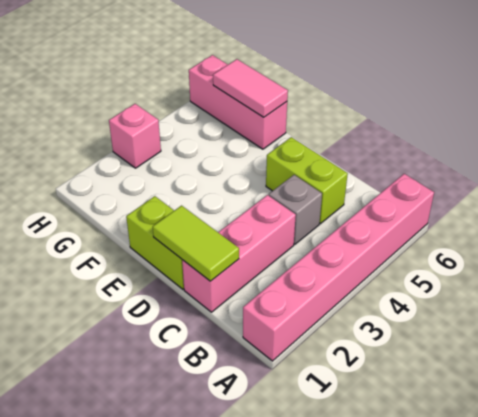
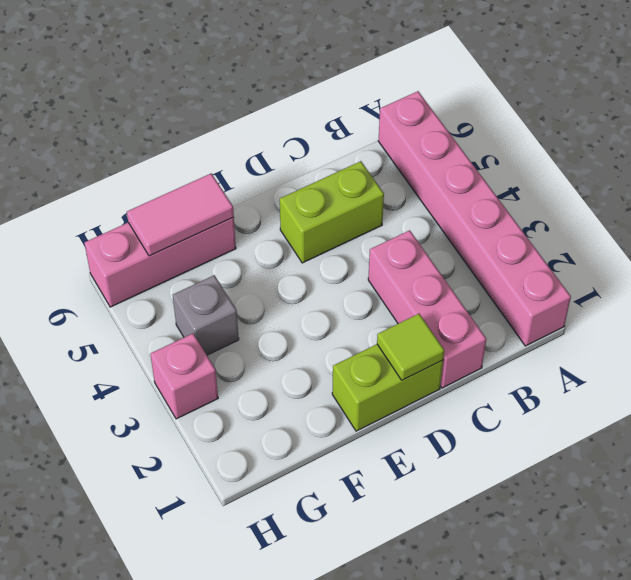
lime 1x2 tile [153,206,239,281] -> lime 1x1 tile [377,314,444,380]
grey 1x1 brick [269,175,322,244] -> grey 1x1 brick moved to [173,275,239,355]

